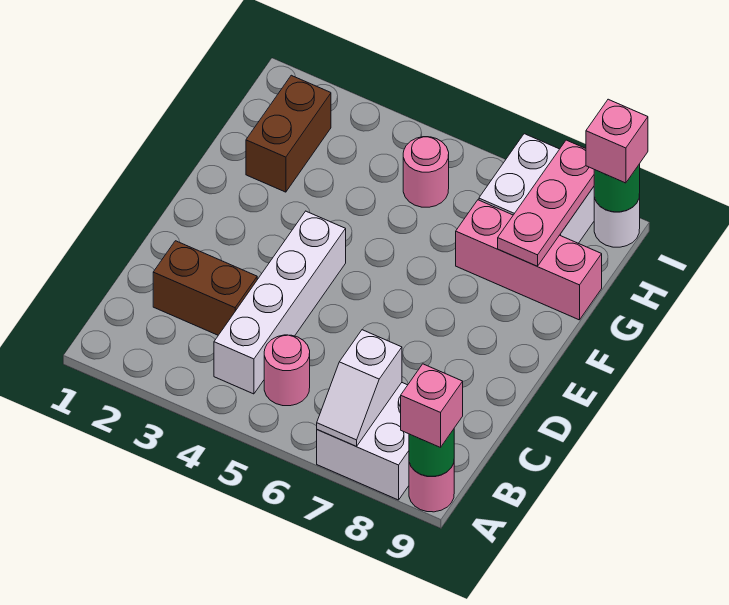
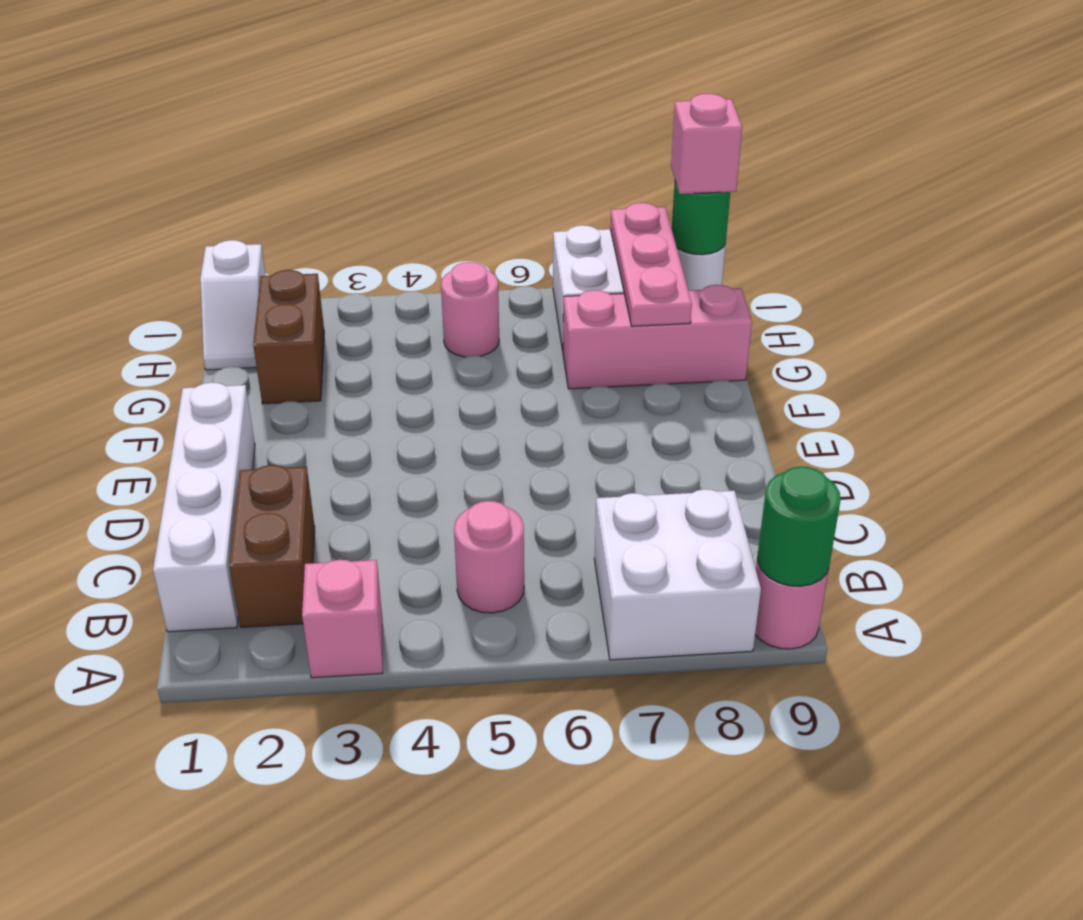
white 1x2 slope [317,330,402,446] -> white 1x2 slope moved to [200,240,266,370]
pink 1x1 brick [401,364,463,447] -> pink 1x1 brick moved to [302,560,383,678]
white 1x4 brick [214,211,346,394] -> white 1x4 brick moved to [153,382,255,632]
brown 1x2 brick [153,241,257,335] -> brown 1x2 brick turned to [229,465,315,627]

